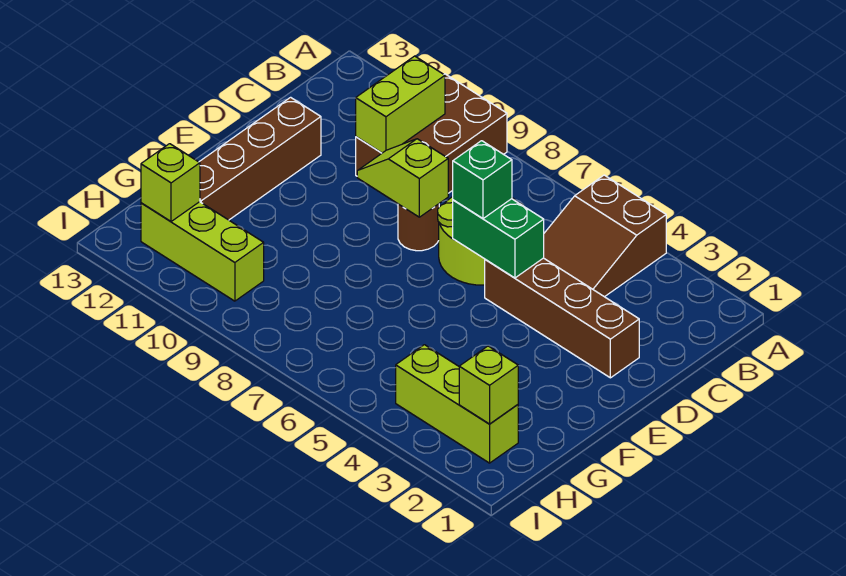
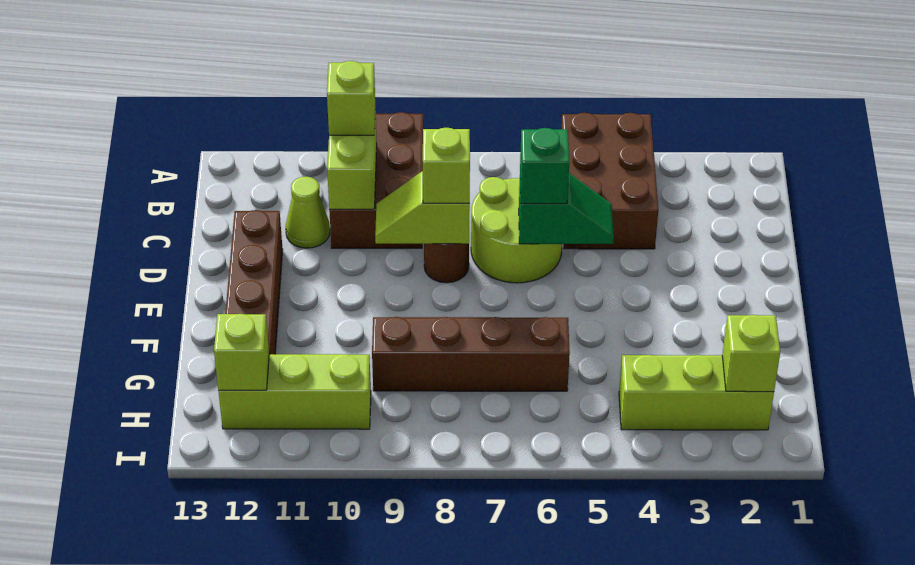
brown 2x3 slope [544,175,666,297] -> brown 2x3 brick [561,113,658,249]
none -> lime 1x1 brick [327,61,375,135]
none -> lime 1x1 cone [286,177,330,248]
brown 1x4 brick [485,258,639,378] -> brown 1x4 brick moved to [372,317,570,391]
green 1x2 brick [453,199,544,278] -> green 1x2 slope [519,173,614,244]
none -> lime 1x1 brick [423,128,470,203]

